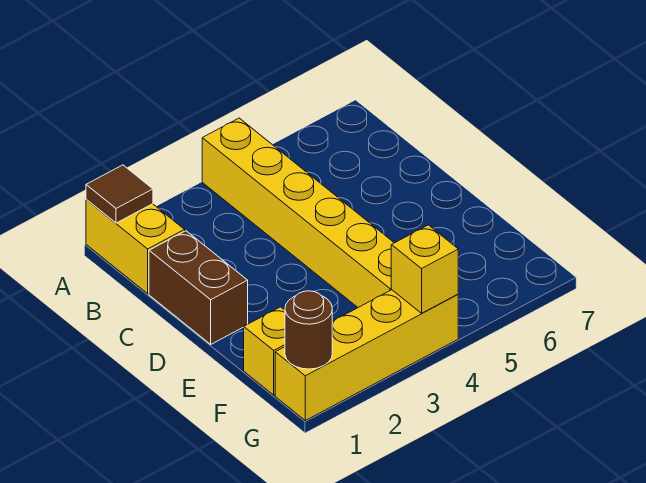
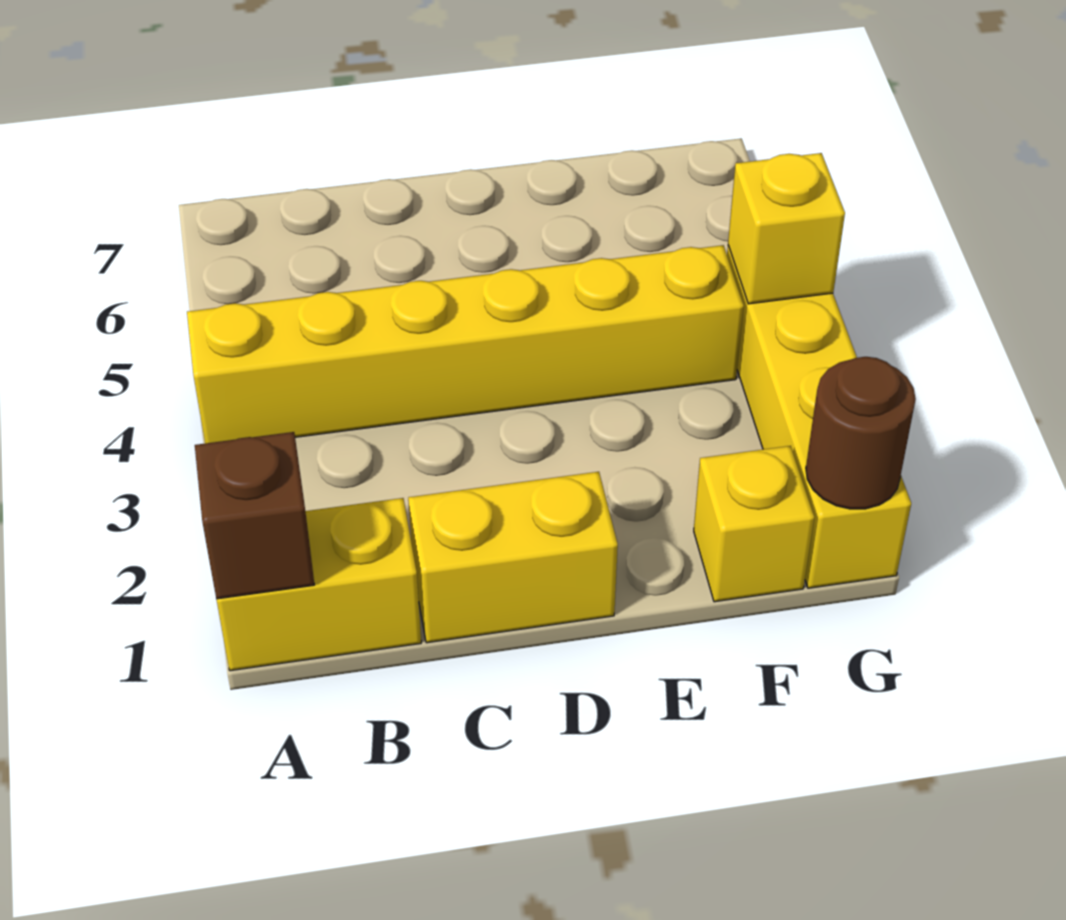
brown 1x1 tile [86,165,153,223] -> brown 1x1 brick [195,432,314,599]
brown 1x2 brick [149,231,248,344] -> yellow 1x2 brick [408,472,618,643]

